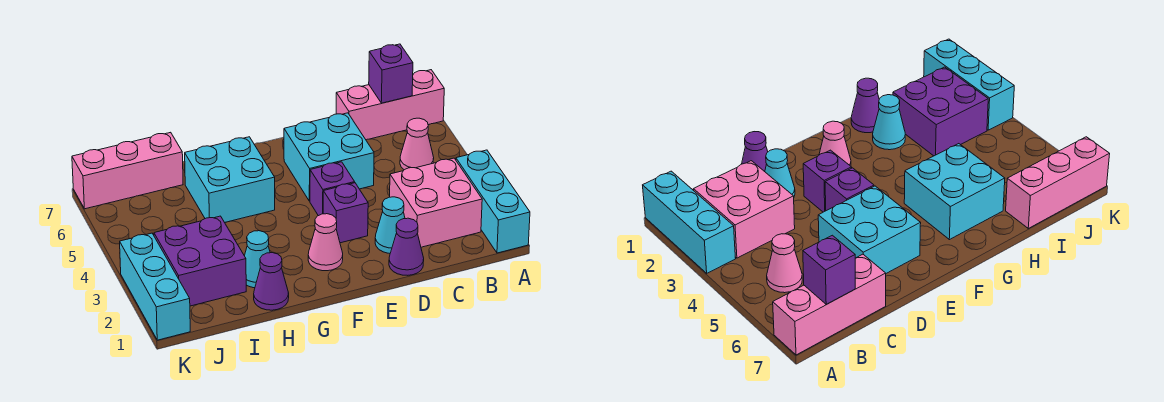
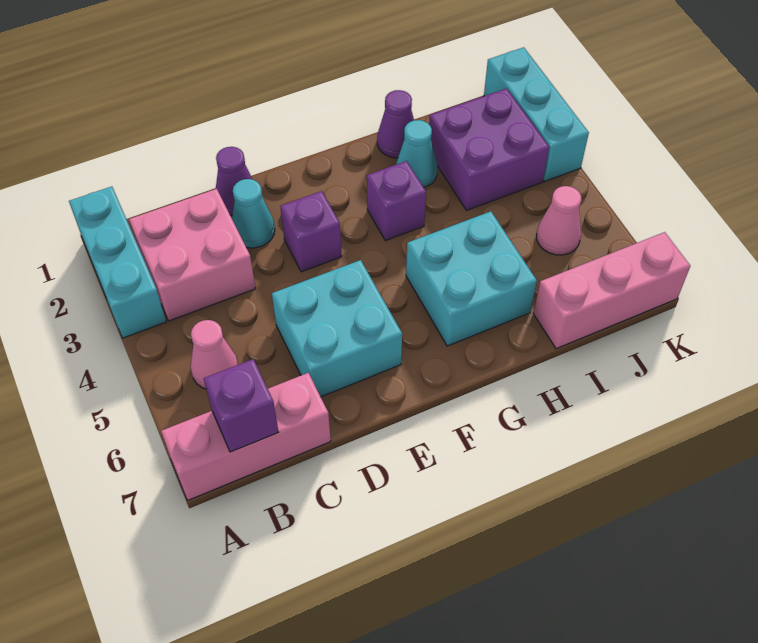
purple 1x1 brick [310,162,355,216] -> purple 1x1 brick moved to [367,161,426,241]
pink 1x1 cone [308,214,343,271] -> pink 1x1 cone moved to [537,186,581,255]

